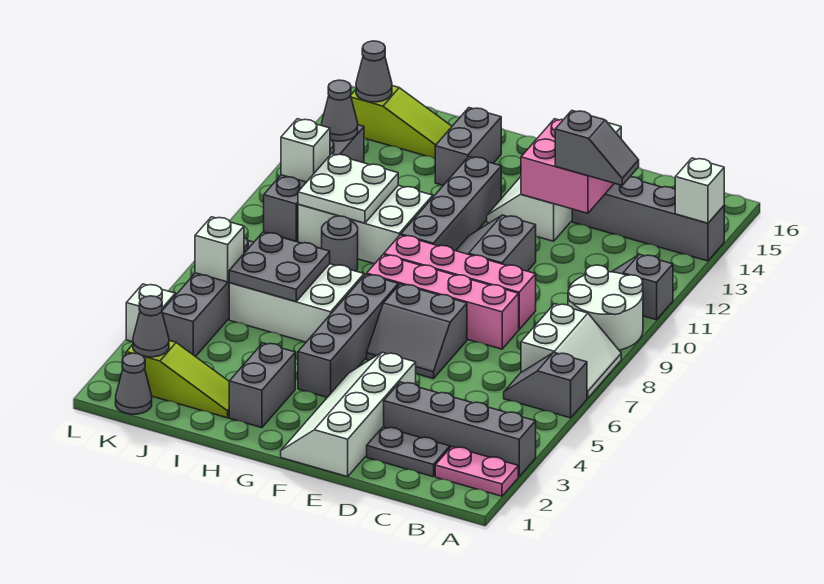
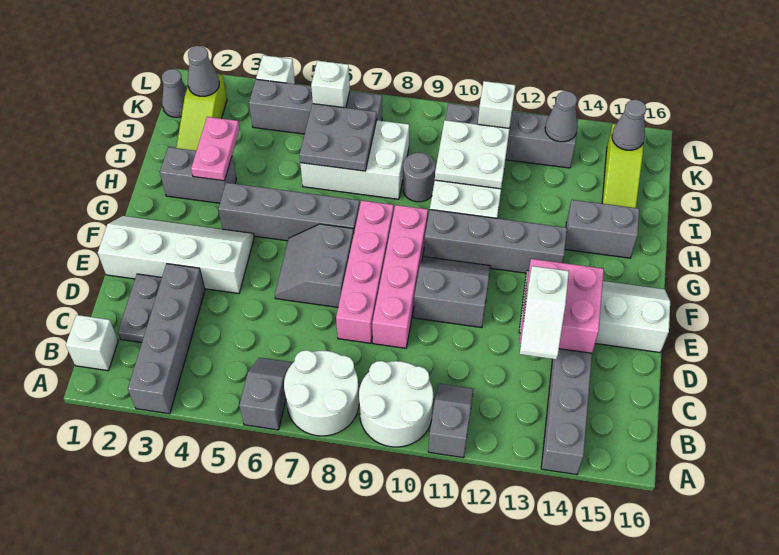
pink 1x2 plate [435,446,518,496] -> pink 1x2 plate moved to [191,117,240,181]
white 2x2 slope [521,304,621,398] -> white 2x2 round brick [284,350,359,436]
white 1x1 brick [675,158,724,223] -> white 1x1 brick moved to [66,315,118,371]
grey 1x2 slope [555,111,639,185] -> white 1x2 slope [520,266,569,360]
white 2x3 brick [229,264,364,342] -> white 2x3 brick turned to [300,120,409,199]

